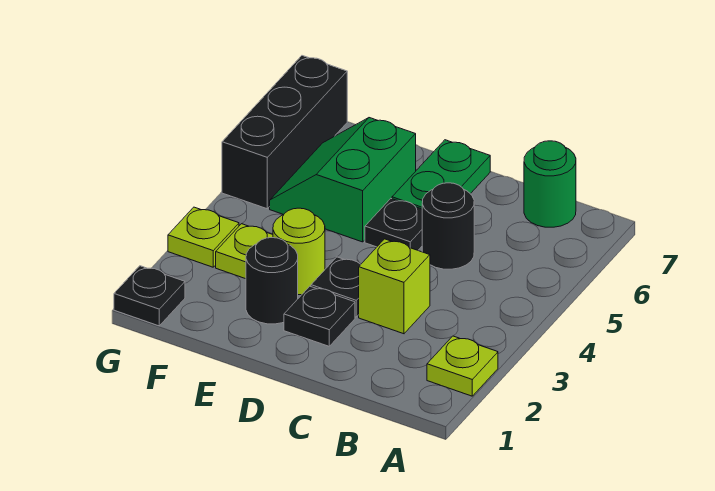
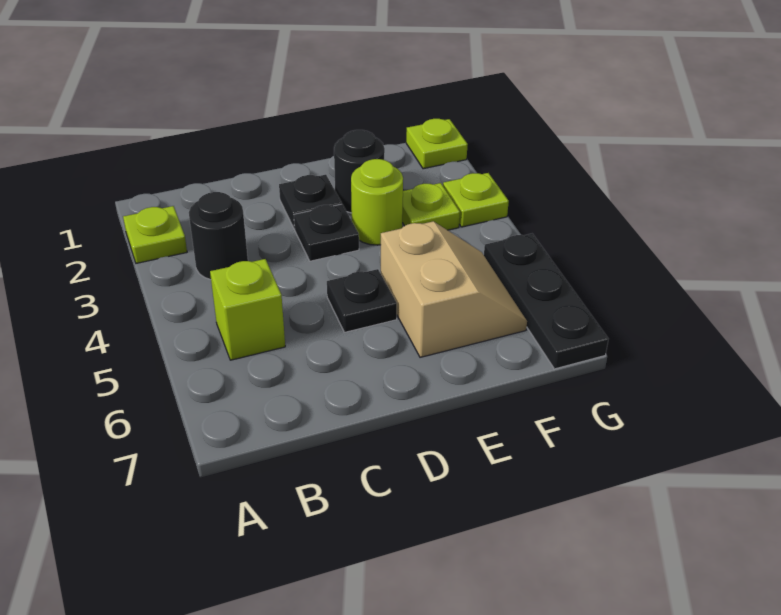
green 1x1 round brick [524,141,576,227] -> none
lime 1x1 brick [359,239,430,334] -> lime 1x1 brick moved to [210,259,285,360]
black 1x1 round brick [422,183,474,269] -> black 1x1 round brick moved to [189,192,248,280]
green 1x2 plate [392,140,490,209] -> none
green 2x2 slope [270,118,416,242] -> tan 2x2 slope [381,221,527,357]
black 1x1 plate [114,266,185,326] -> lime 1x1 plate [406,119,468,169]
black 1x3 brick [222,56,347,209] -> black 1x3 plate [484,234,608,369]

